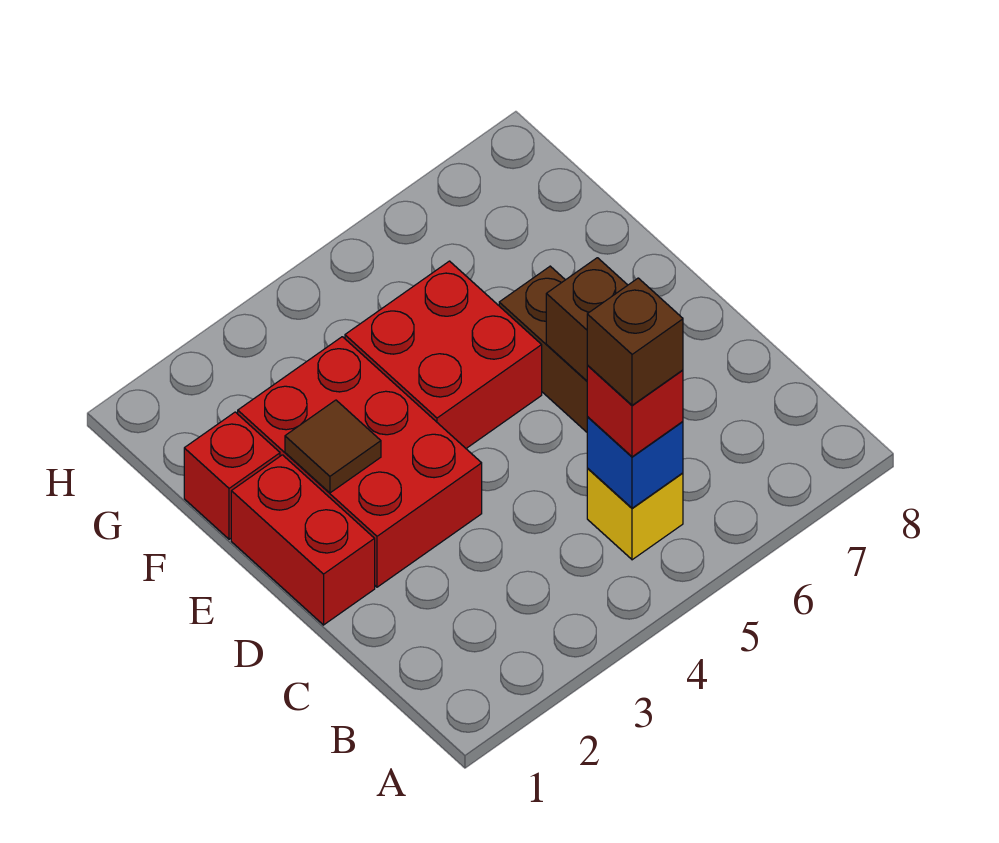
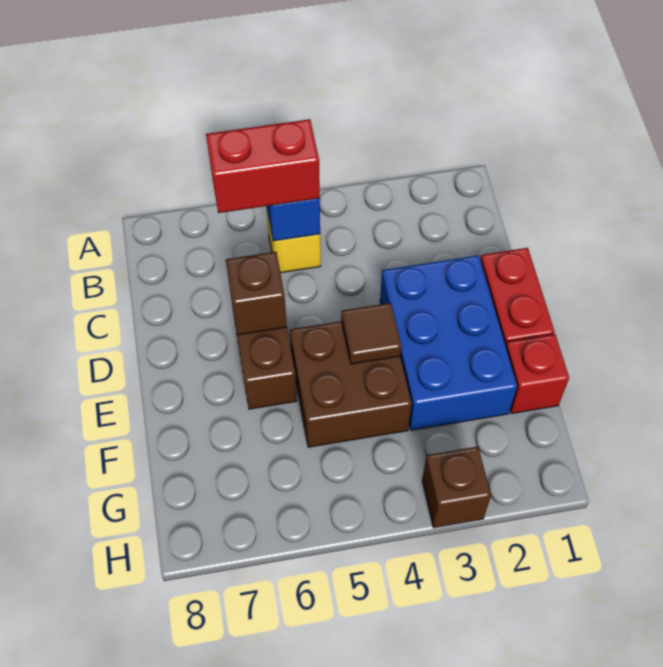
red 1x1 brick [587,365,683,457] -> red 1x2 brick [206,119,320,213]
brown 1x1 brick [587,278,683,405] -> brown 1x1 brick moved to [422,447,491,528]
red 2x3 brick [238,337,482,587] -> blue 2x3 brick [380,255,517,430]
brown 1x1 tile [285,400,381,493] -> brown 1x1 tile moved to [341,303,401,364]
red 2x2 brick [345,261,542,448] -> brown 2x2 brick [290,321,412,447]

